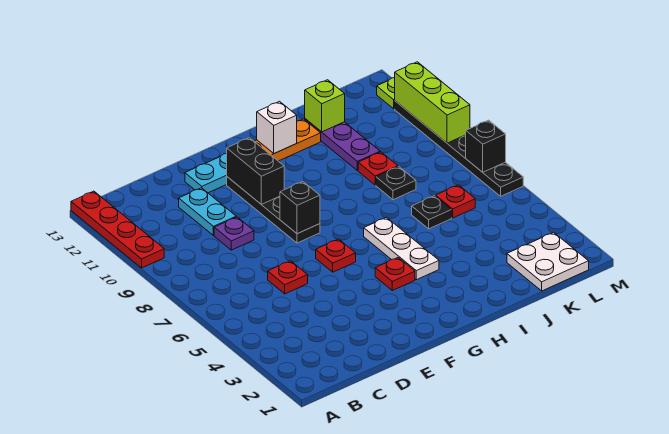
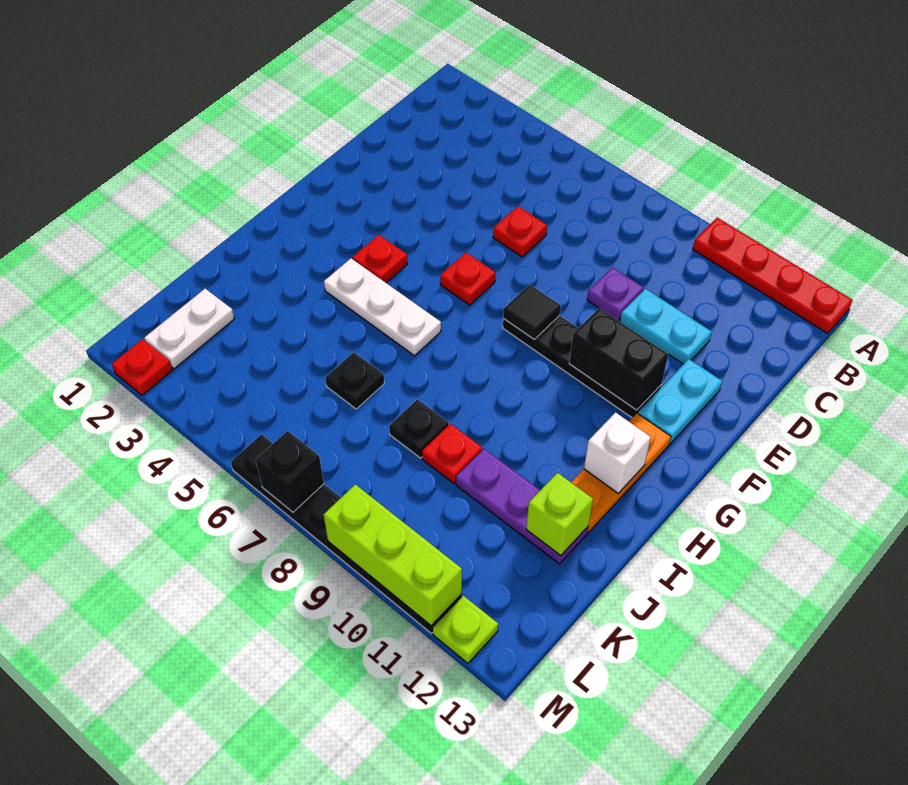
black 1x1 brick [280,182,320,234] -> black 1x1 tile [503,285,561,339]
white 2x2 plate [507,232,589,291] -> white 1x2 plate [144,289,234,369]
red 1x1 plate [436,185,475,218] -> red 1x1 plate moved to [112,339,173,395]

